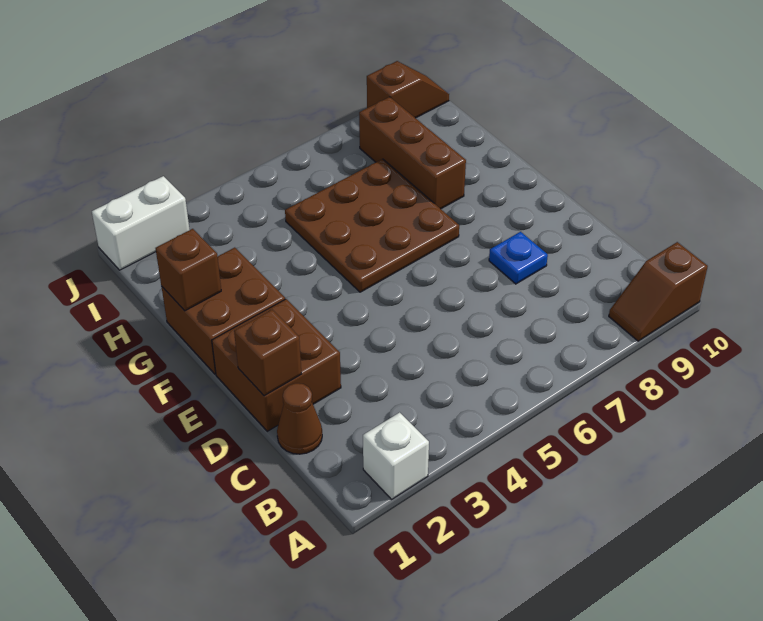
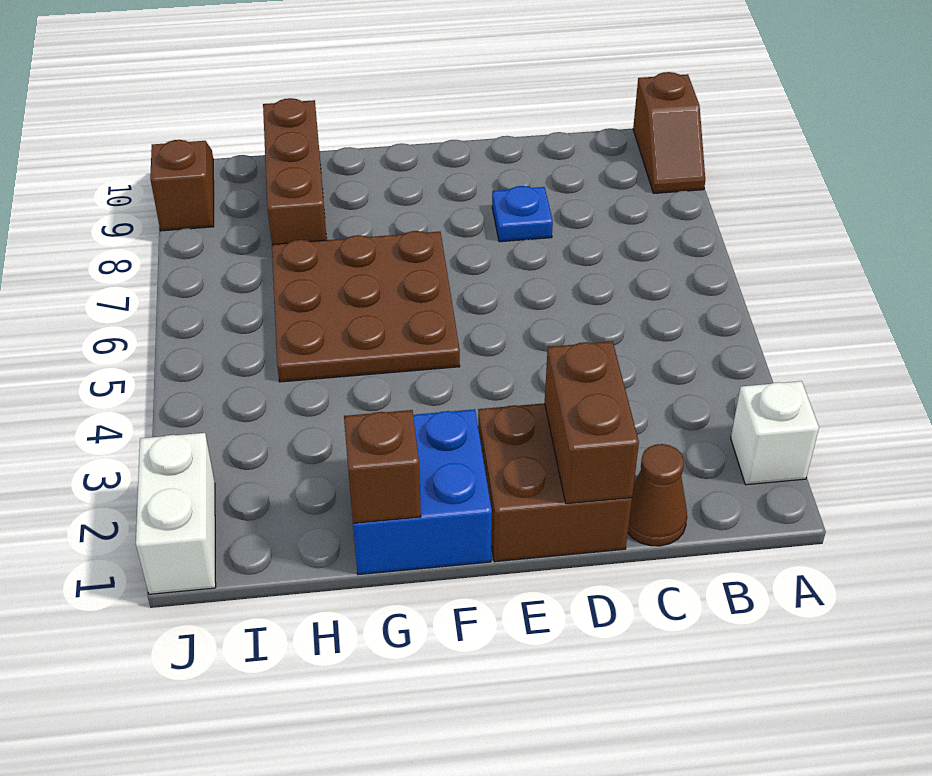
brown 1x1 brick [234,310,301,396] -> brown 1x2 brick [545,341,639,504]
brown 2x2 brick [161,248,285,374] -> blue 2x2 brick [353,409,492,575]
brown 1x3 brick [359,97,466,209] -> brown 1x3 brick turned to [263,98,327,244]

